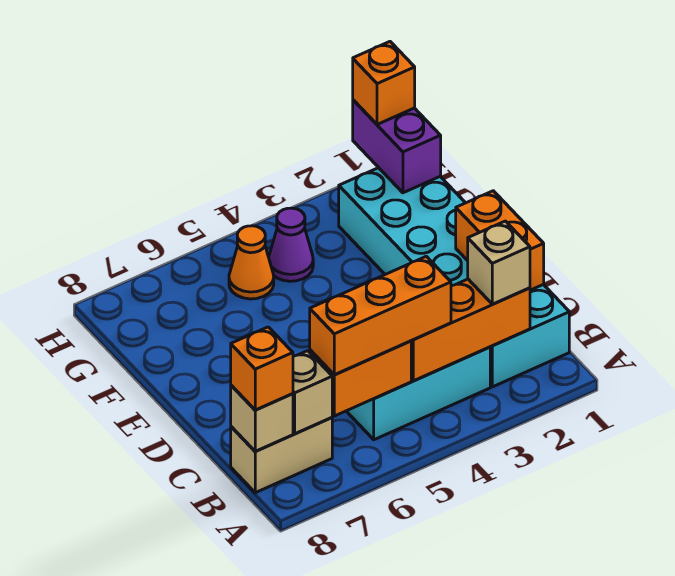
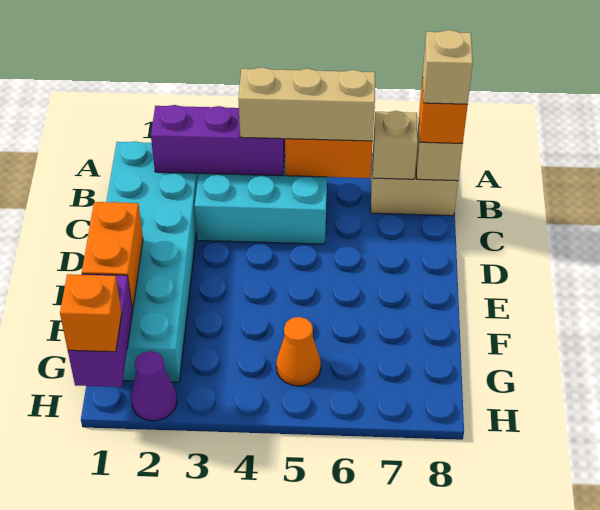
orange 1x3 brick [411,279,530,381] -> purple 1x3 brick [151,105,285,176]
tan 1x1 brick [468,221,530,304] -> tan 1x1 brick moved to [423,30,473,104]
orange 1x3 brick [310,256,451,375] -> tan 1x3 brick [238,68,375,141]
orange 1x2 brick [456,191,544,290] -> orange 1x2 brick moved to [82,202,143,309]
purple 1x1 cone [269,208,313,281] -> purple 1x1 cone moved to [131,351,177,421]

